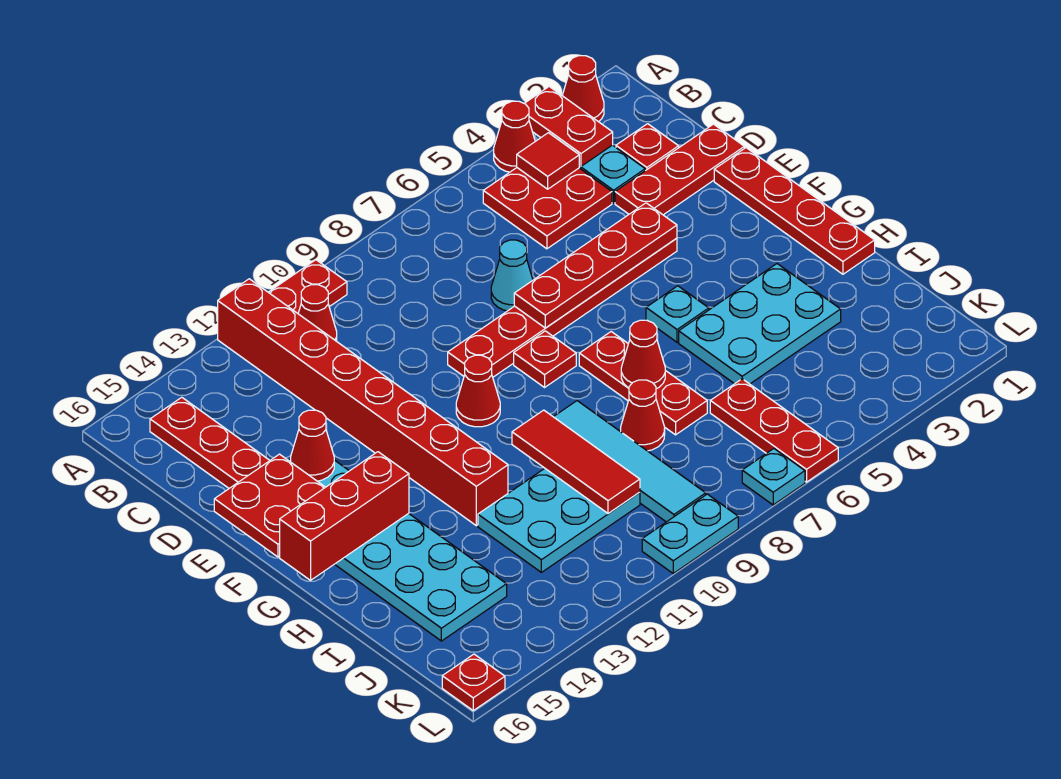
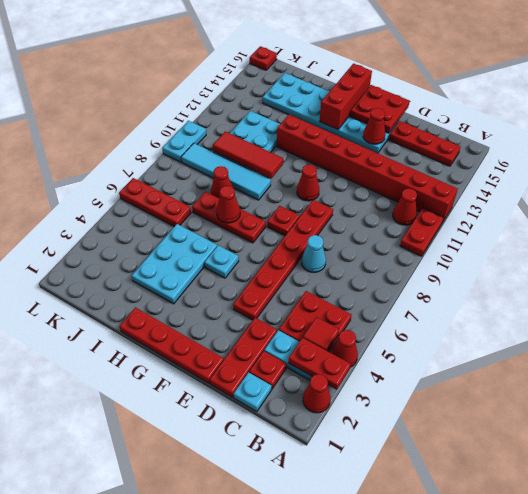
red 1x4 plate [514,203,677,328] -> none
cyan 1x1 plate [742,449,805,505] -> cyan 1x1 plate moved to [234,372,272,412]

